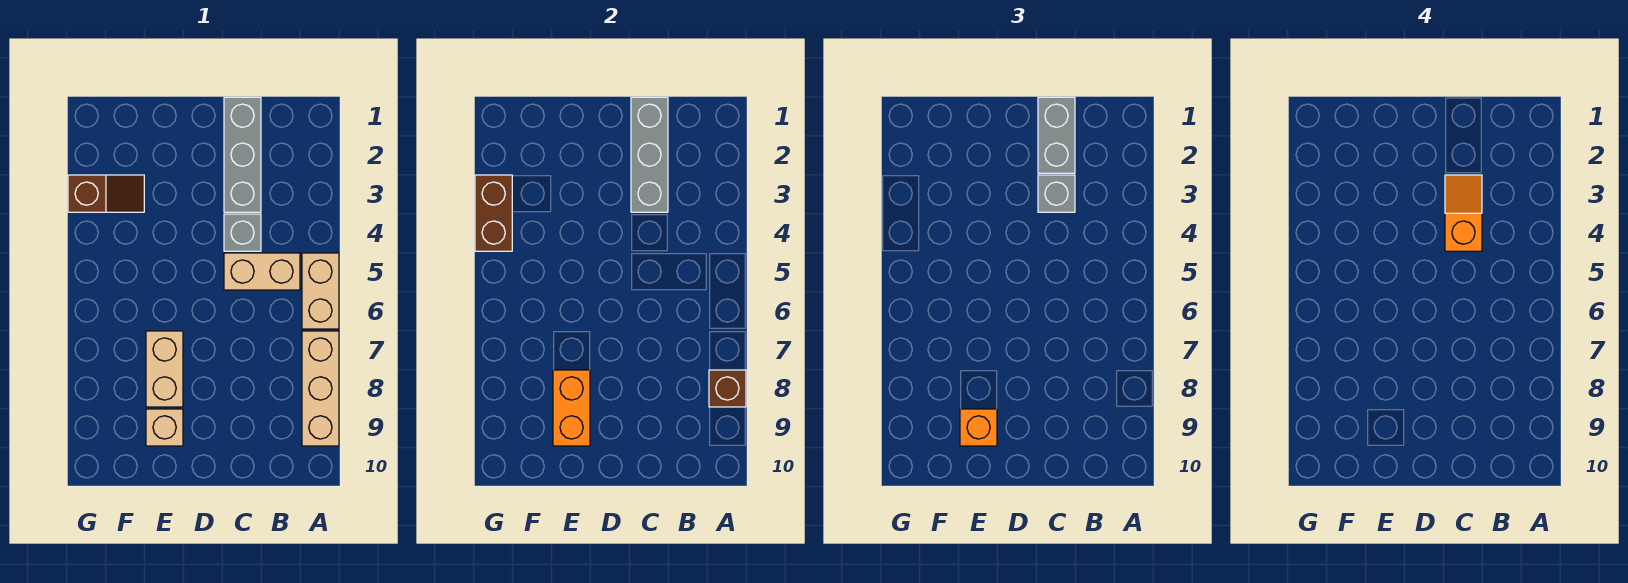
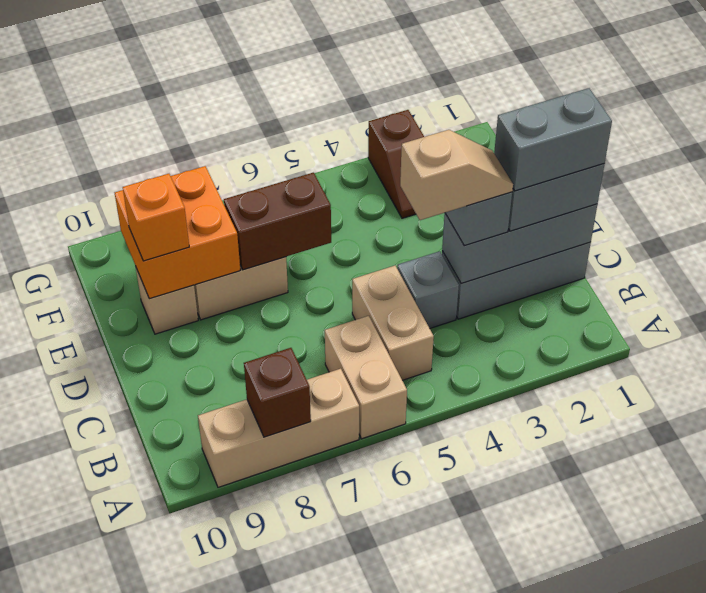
tan 1x2 brick [302,253,339,329] -> tan 1x2 brick turned to [325,316,407,439]
none -> grey 1x2 brick [494,88,612,191]
orange 1x2 slope [1445,175,1482,251] -> tan 1x2 slope [400,130,513,220]
orange 1x2 brick [553,370,590,446] -> orange 2x2 brick [115,166,240,299]
brown 1x2 brick [475,175,512,251] -> brown 1x2 brick moved to [224,173,331,270]

